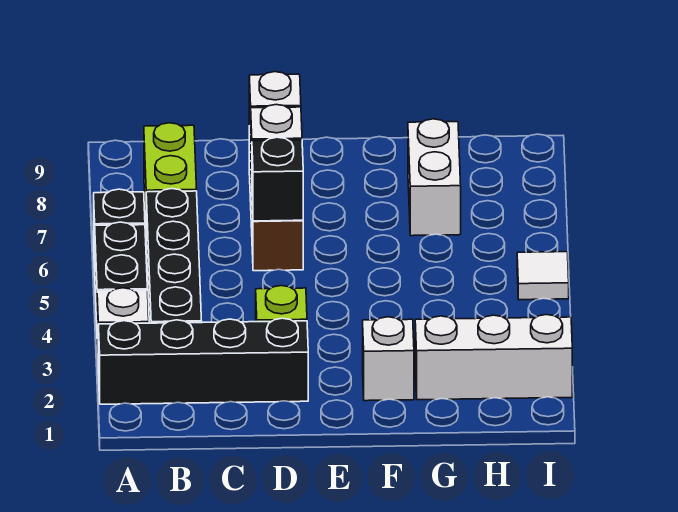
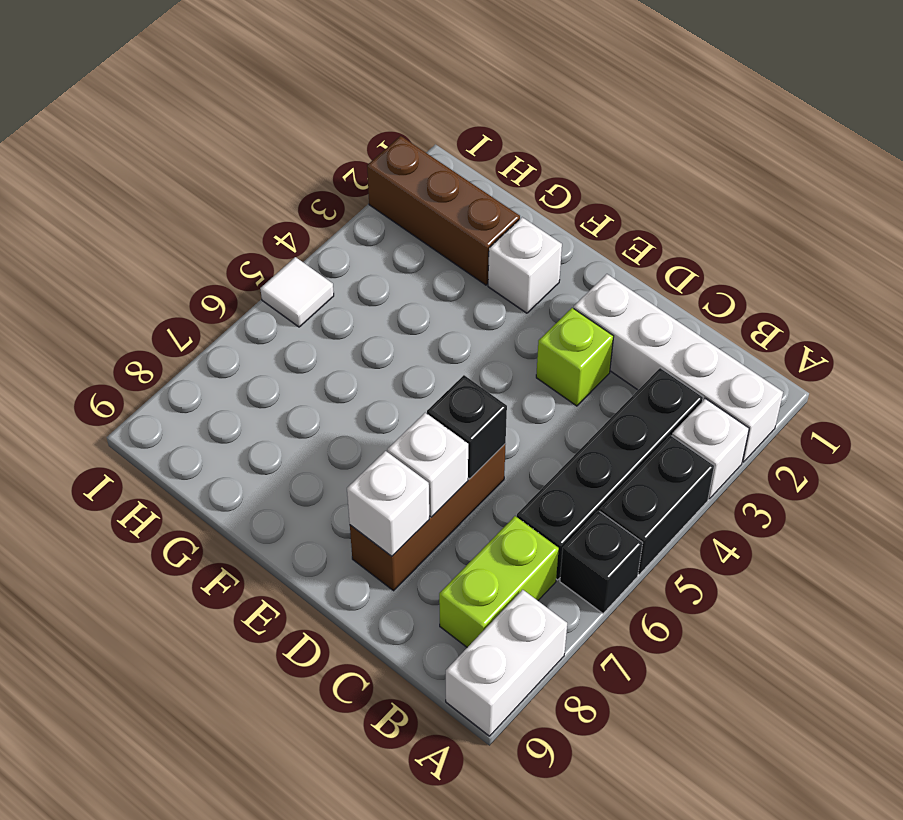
black 1x4 brick [98,318,308,404] -> white 1x4 brick [574,274,783,462]
white 1x3 brick [415,315,572,400] -> brown 1x3 brick [367,136,520,285]
white 1x2 brick [408,119,461,236] -> white 1x2 brick moved to [446,590,567,736]

